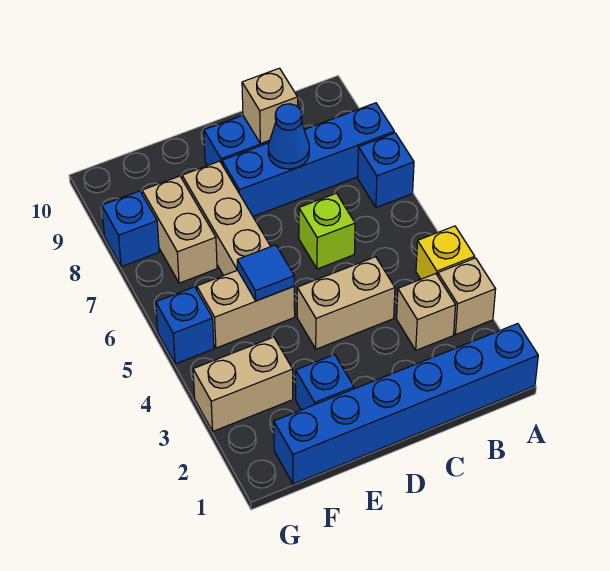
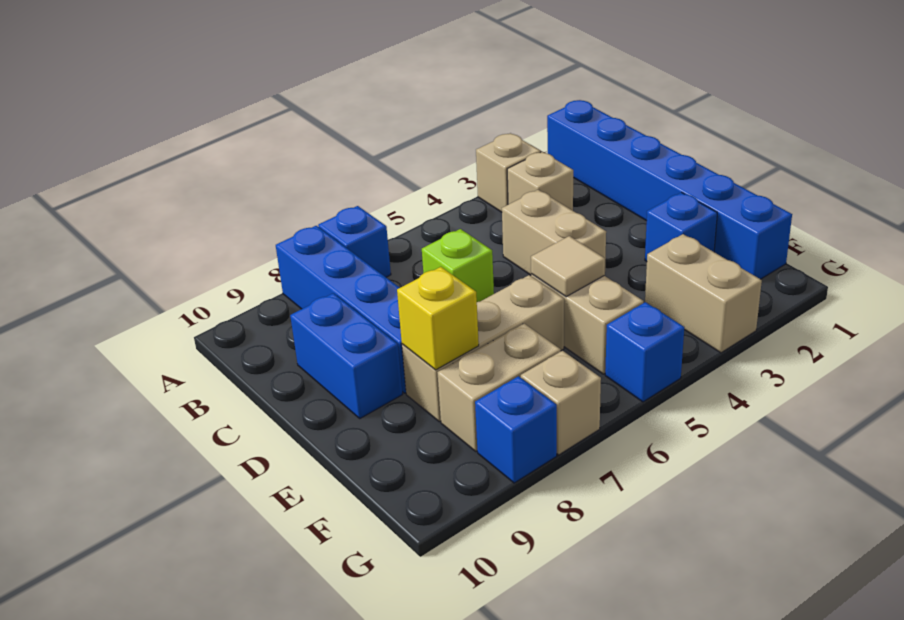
yellow 1x1 brick [416,226,475,279] -> yellow 1x1 brick moved to [397,267,479,370]
blue 1x1 cone [268,104,309,169] -> none
tan 1x1 brick [242,68,298,144] -> tan 1x1 brick moved to [521,351,601,455]
blue 1x1 tile [237,245,294,301] -> tan 1x1 tile [531,236,605,297]

